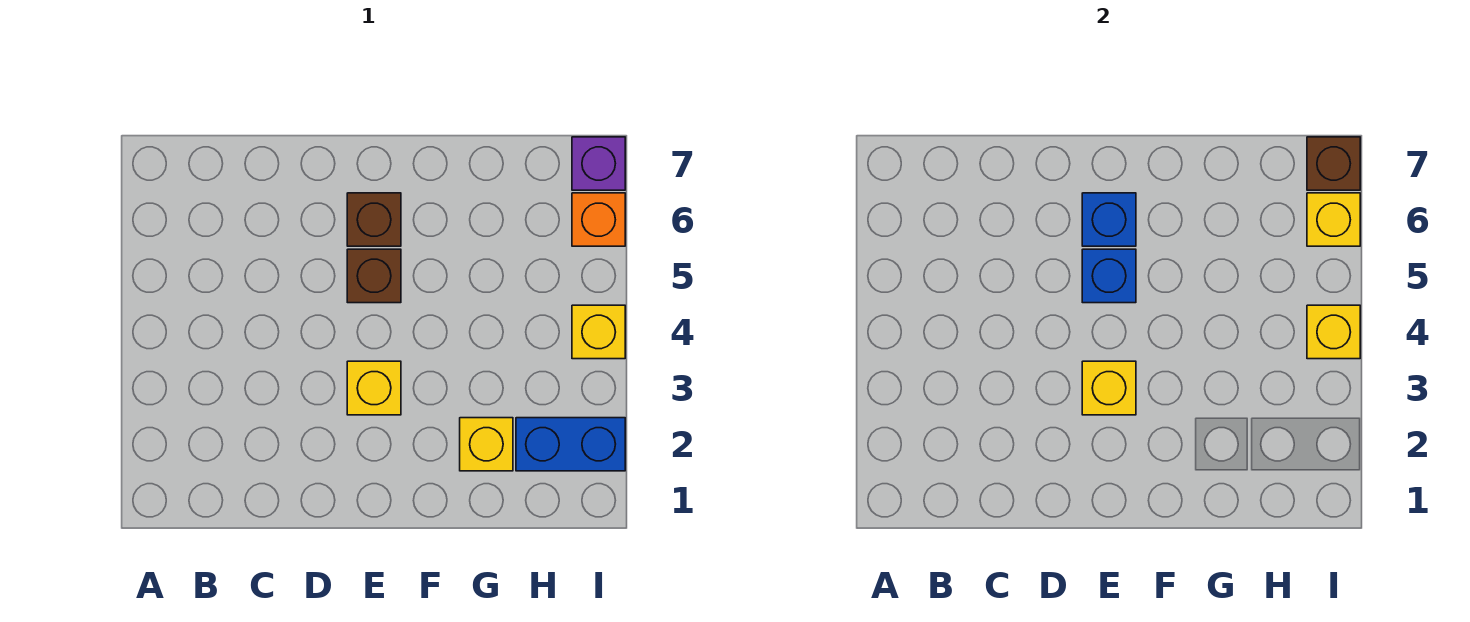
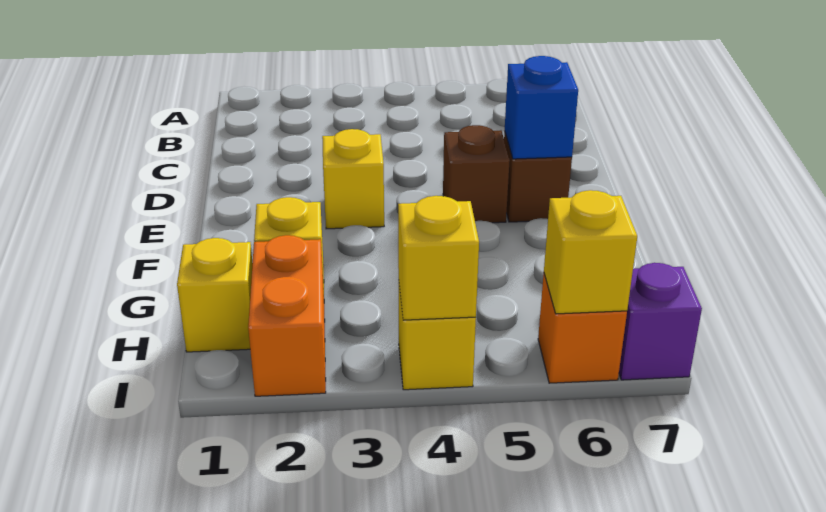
yellow 1x1 brick [1082,361,1136,415] -> yellow 1x1 brick moved to [177,238,253,352]
blue 1x1 brick [1082,249,1136,303] -> none
blue 1x2 brick [516,418,625,471] -> orange 1x2 brick [248,235,326,396]
brown 1x1 brick [1307,137,1360,190] -> none

